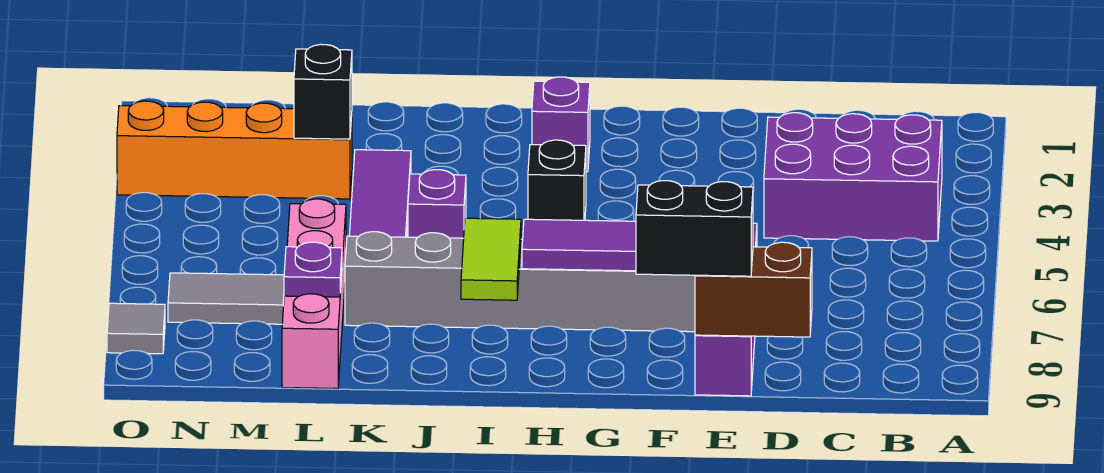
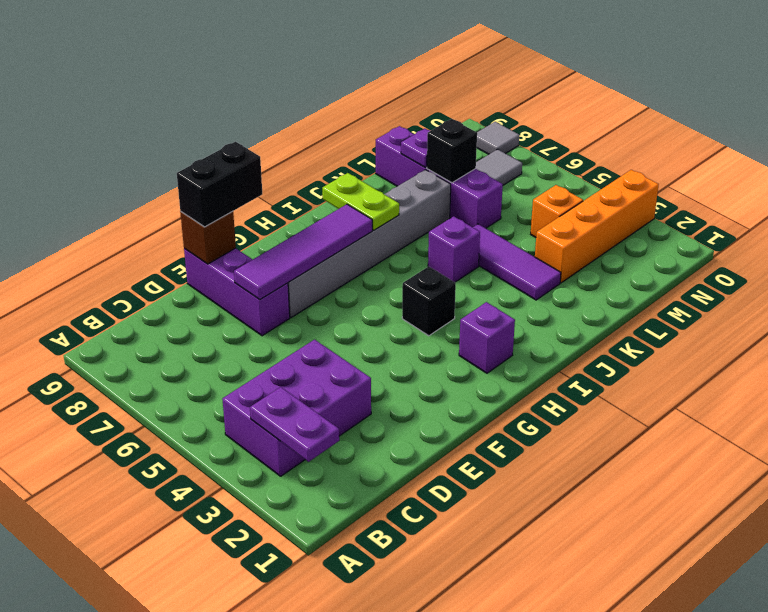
none -> purple 1x2 plate [250,387,339,462]
brown 1x2 brick [695,242,812,337] -> brown 1x1 brick [180,211,236,264]
lime 1x2 tile [461,218,521,300] -> lime 1x2 plate [322,173,399,230]
black 1x1 brick [294,44,352,139] -> black 1x1 brick moved to [427,119,477,183]
pink 1x4 brick [282,199,346,389] -> purple 1x4 brick [376,126,503,228]
none -> orange 1x1 brick [531,185,583,237]

